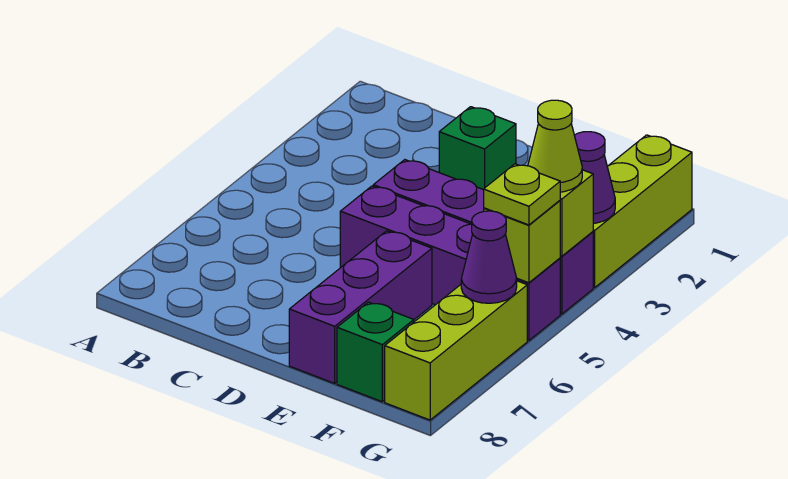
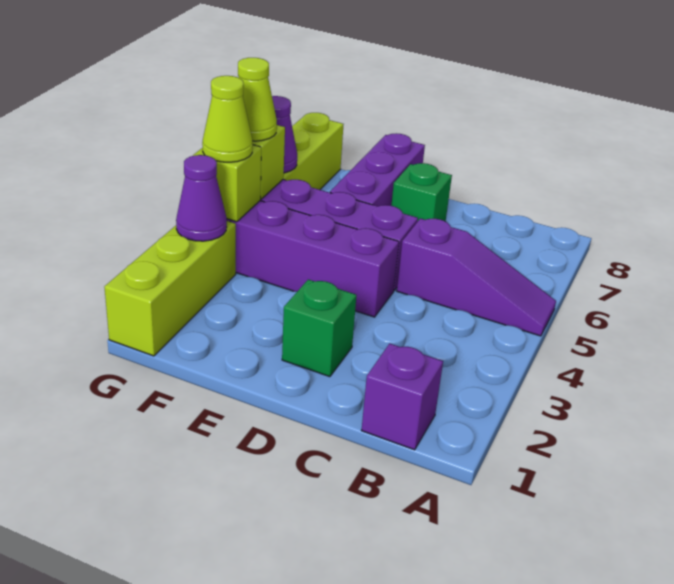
none -> purple 1x3 slope [397,218,556,336]
none -> purple 1x1 brick [361,344,443,450]
green 1x1 brick [337,302,414,402] -> green 1x1 brick moved to [391,163,452,221]
lime 1x1 plate [484,164,560,225] -> lime 1x1 cone [238,58,277,141]

